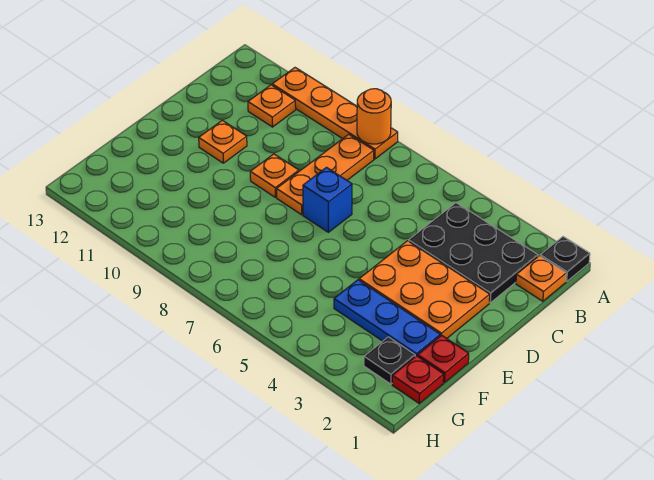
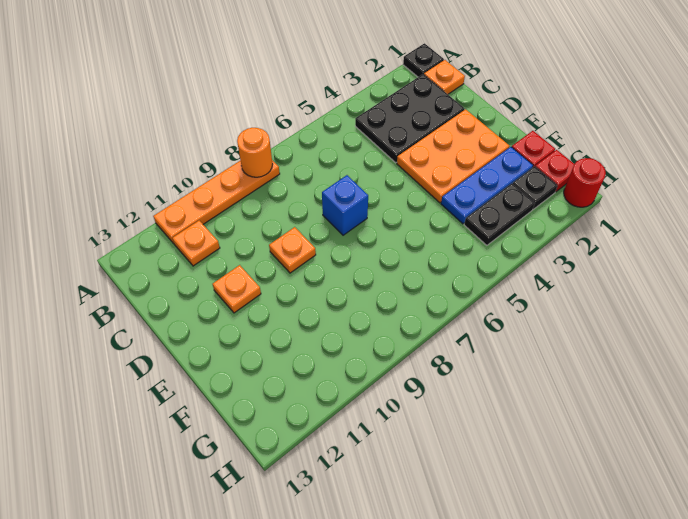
orange 1x3 plate [277,134,374,215] -> none
none -> black 1x2 plate [464,183,535,245]
none -> red 1x1 round brick [564,158,606,207]

